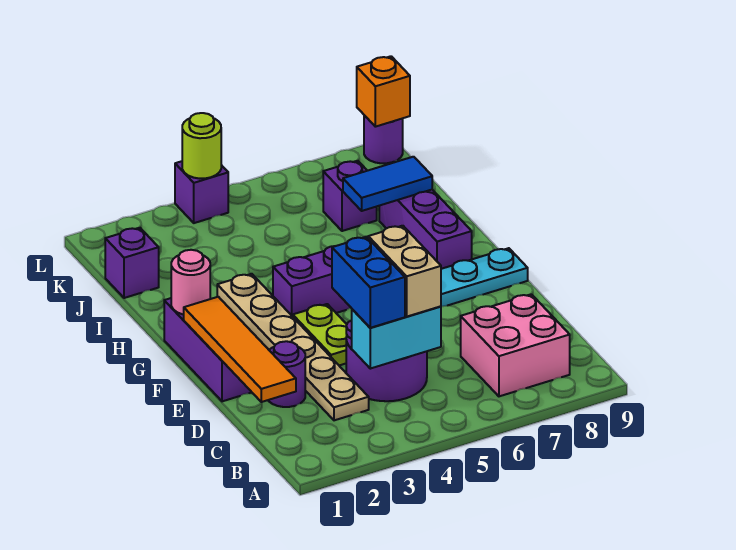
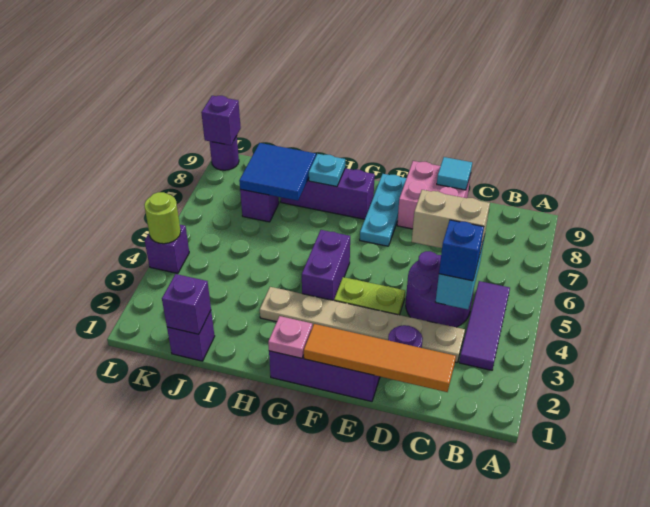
none -> purple 1x3 tile [459,281,510,370]
pink 2x2 brick [461,294,570,396] -> pink 2x2 brick moved to [397,161,471,229]
blue 1x2 brick [332,237,405,328] -> blue 1x1 brick [439,220,484,281]
none -> cyan 1x1 tile [437,157,472,190]
pink 1x1 round brick [171,250,210,315] -> pink 1x1 plate [268,316,312,358]
none -> cyan 1x1 plate [309,154,345,187]
blue 1x2 tile [343,157,432,211] -> blue 2x2 tile [239,143,316,201]
none -> purple 1x1 brick [162,274,211,334]
orange 1x1 brick [357,56,410,127] -> purple 1x1 brick [201,96,241,145]

